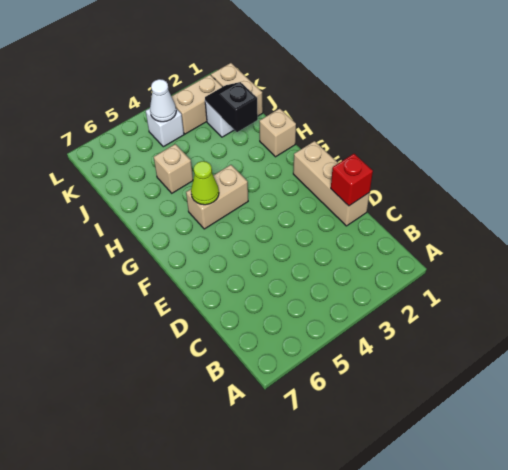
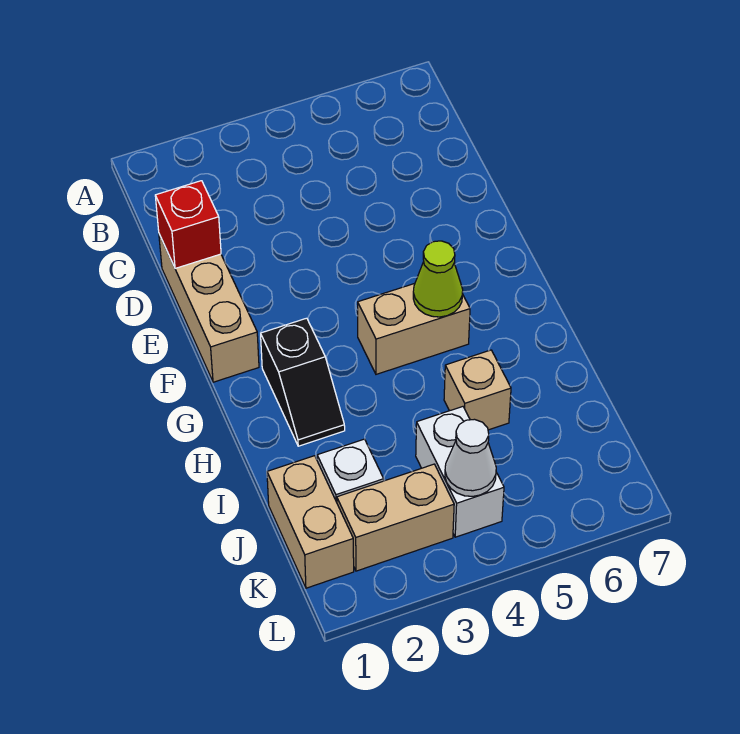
tan 1x1 brick [259,109,296,157] -> none
black 1x2 slope [205,82,258,132] -> black 1x2 slope moved to [261,318,345,446]
white 1x1 brick [146,108,184,147] -> white 1x2 brick [416,407,504,537]

